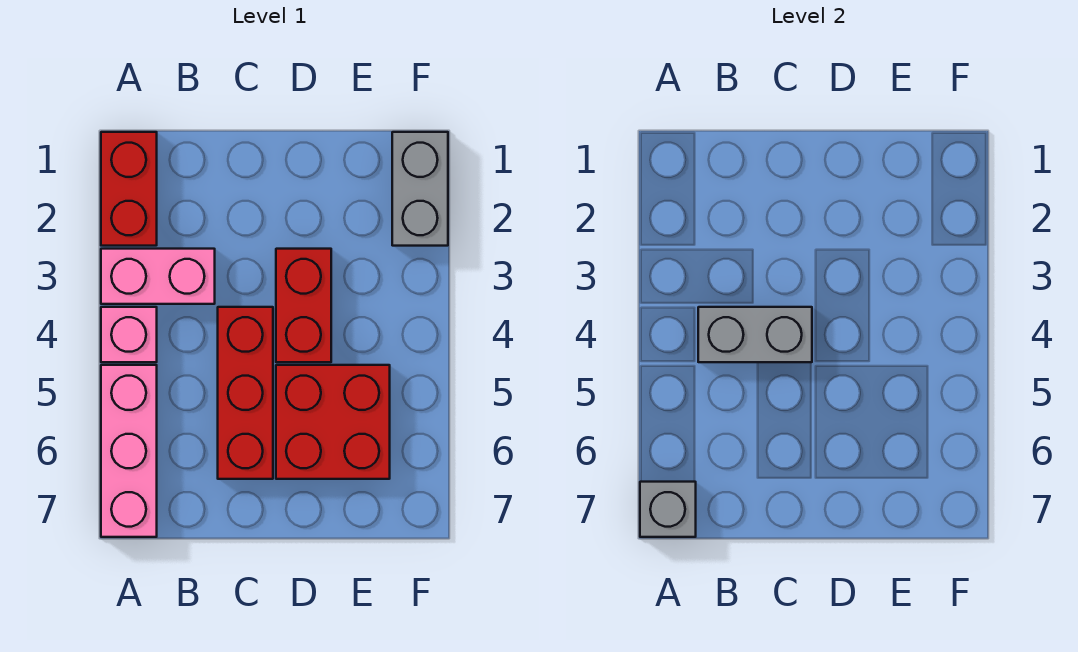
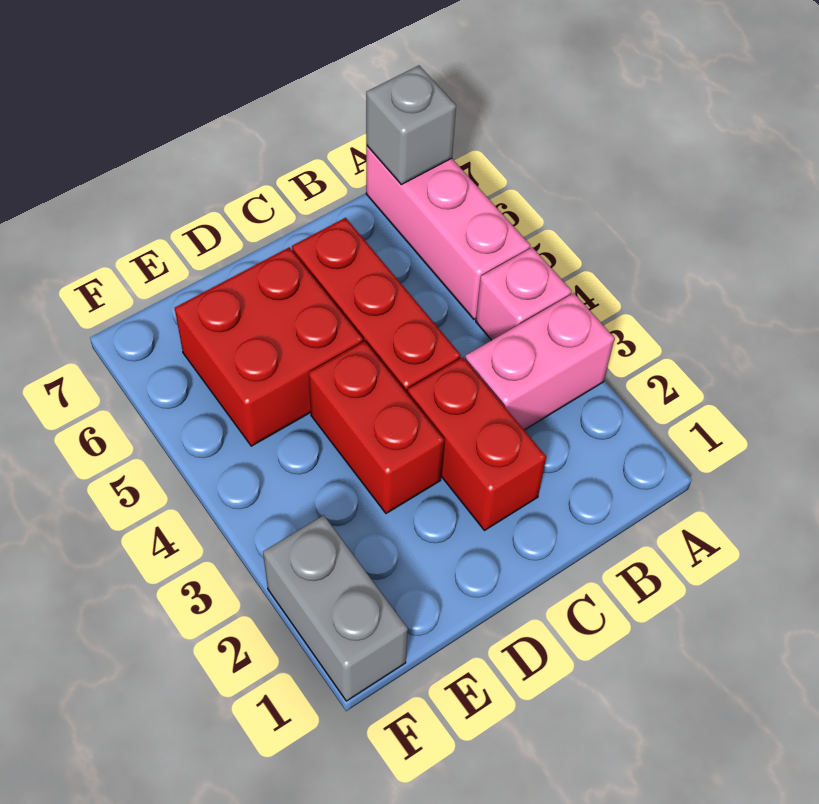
red 1x2 brick [101,132,157,246] -> red 1x2 brick moved to [407,357,546,530]
grey 1x2 brick [698,307,812,362] -> none

